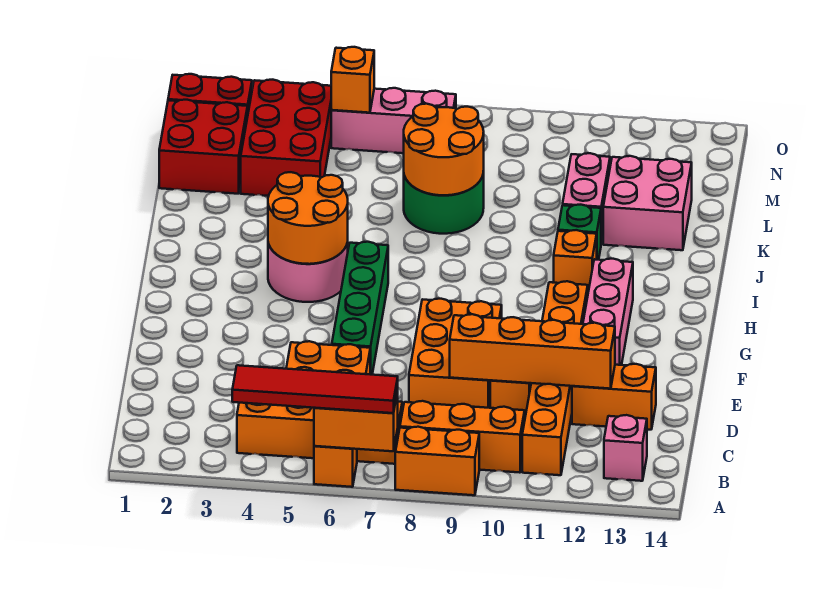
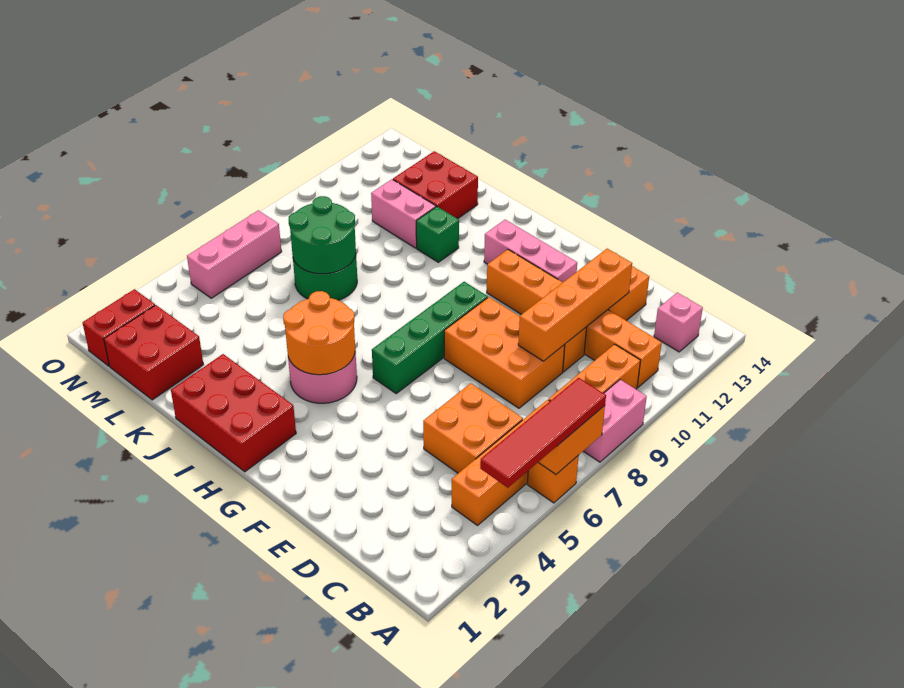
orange 1x2 brick [395,427,479,495] -> pink 1x2 brick [584,380,647,462]
green 1x4 brick [332,242,388,375] -> green 1x4 brick turned to [372,282,488,393]
orange 1x1 brick [554,230,597,292] -> none
orange 2x2 round brick [404,104,484,195] -> green 2x2 round brick [289,196,356,274]
pink 2x2 brick [603,156,692,250] -> red 2x2 brick [393,151,478,219]
red 2x3 brick [241,80,331,196] -> red 2x3 brick moved to [171,354,296,472]
orange 1x1 brick [331,47,374,113] -> none

